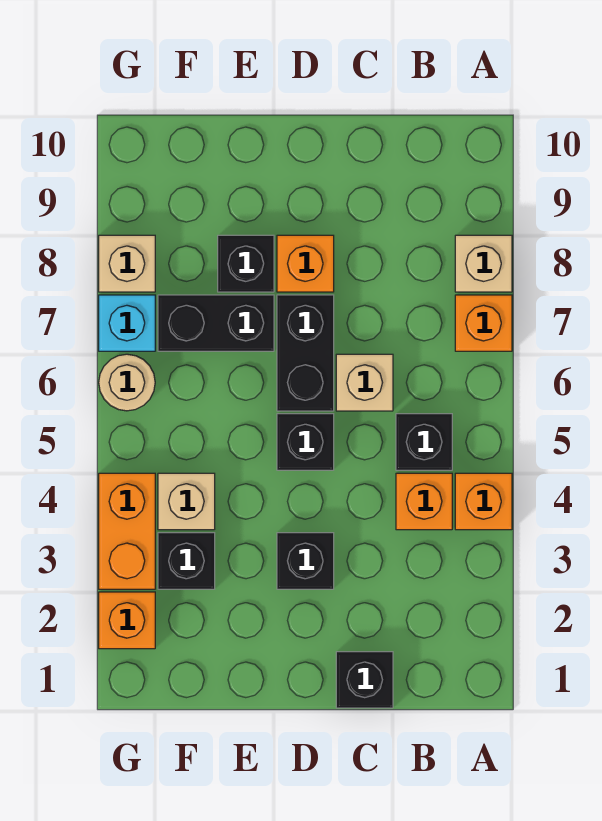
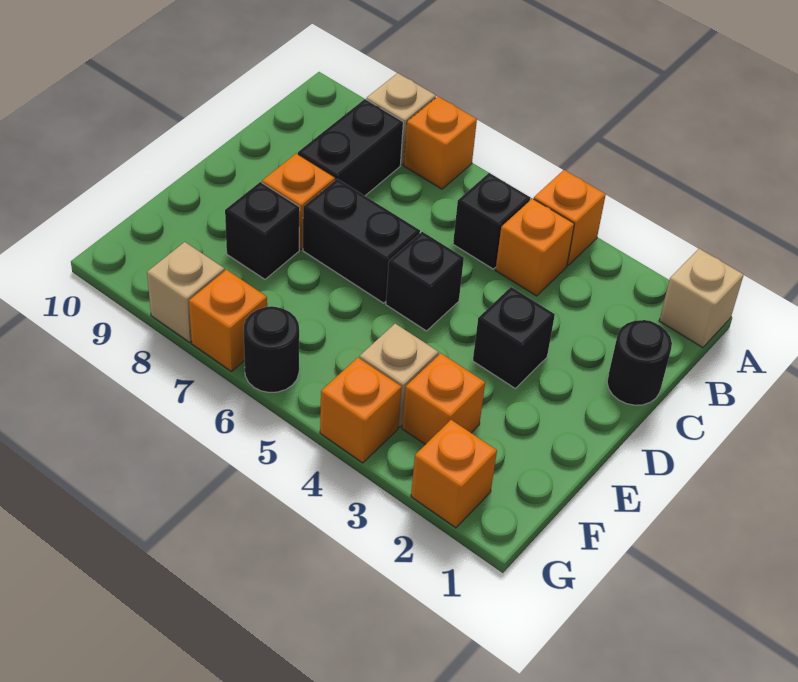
black 1x1 brick [336,652,393,708] -> black 1x1 round brick [607,320,672,405]
tan 1x1 brick [336,354,393,411] -> tan 1x1 brick moved to [659,249,744,348]
black 1x2 brick [158,295,274,351] -> black 1x2 brick moved to [298,99,403,196]
black 1x1 brick [158,533,215,589] -> orange 1x1 brick [402,353,485,445]
orange 1x2 brick [99,473,155,589] -> orange 1x1 brick [320,358,402,463]
tan 1x1 round brick [99,354,155,411] -> black 1x1 round brick [244,306,299,393]
cyan 1x1 brick [99,295,155,351] -> orange 1x1 brick [189,270,267,371]

